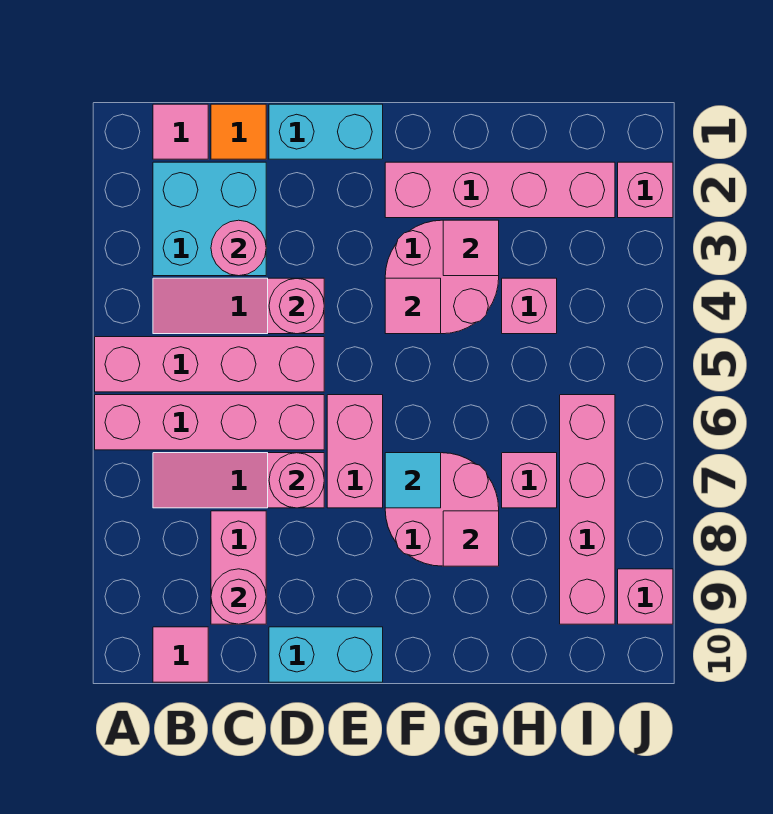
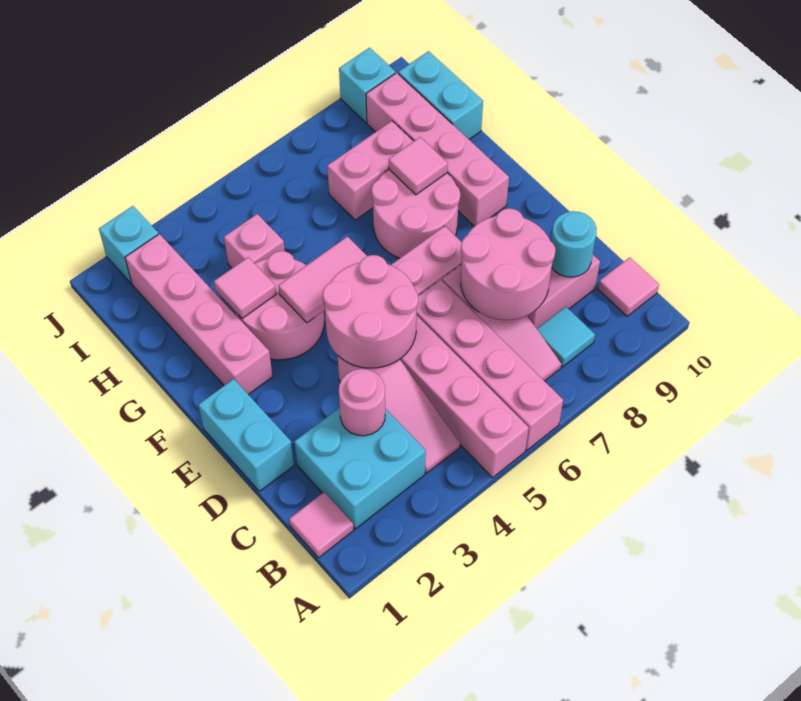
orange 1x1 tile [211,104,266,159] -> none
pink 1x1 round brick [211,569,266,624] -> cyan 1x1 round brick [551,211,597,277]
pink 1x1 round brick [269,278,324,334] -> pink 2x2 round brick [323,255,418,368]
pink 1x1 round brick [269,453,324,508] -> pink 2x2 round brick [461,208,555,320]
cyan 1x2 brick [269,627,383,682] -> cyan 1x2 brick moved to [398,51,483,139]
pink 1x1 tile [385,278,441,334] -> pink 1x2 tile [279,236,367,323]
cyan 1x1 tile [385,453,441,508] -> cyan 1x1 tile moved to [537,307,595,367]
pink 1x1 brick [502,453,557,508] -> pink 1x2 brick [327,121,414,220]
pink 1x4 brick [560,395,615,624] -> pink 1x4 brick turned to [366,73,509,226]
pink 1x1 brick [618,162,673,218] -> cyan 1x1 brick [99,206,158,283]
pink 1x1 brick [618,569,673,624] -> cyan 1x1 brick [339,48,395,122]

